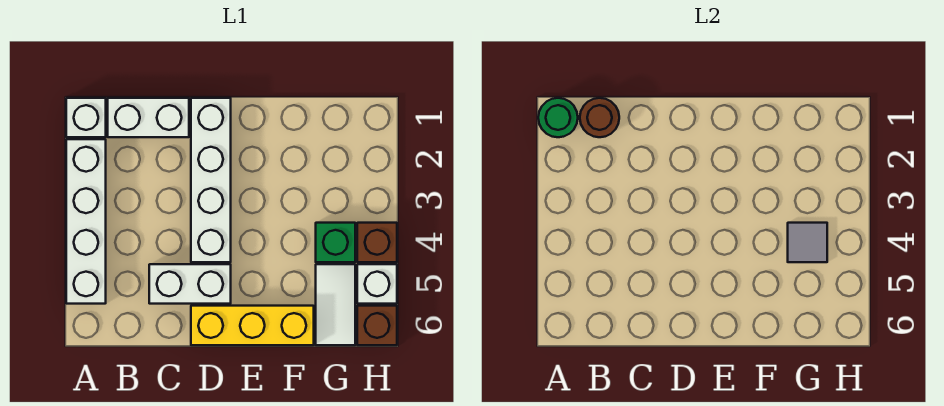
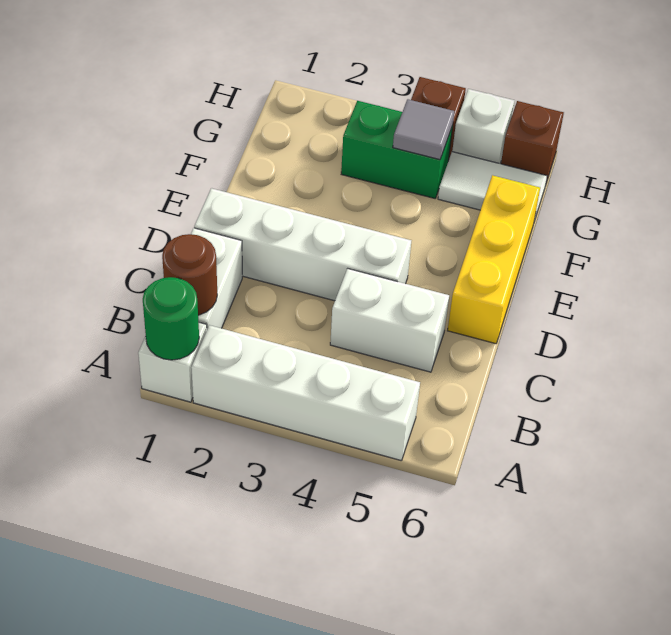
white 1x2 brick [149,264,231,304] -> white 1x2 brick turned to [330,268,449,372]
green 1x1 brick [316,223,355,262] -> green 1x2 brick [341,101,453,198]

